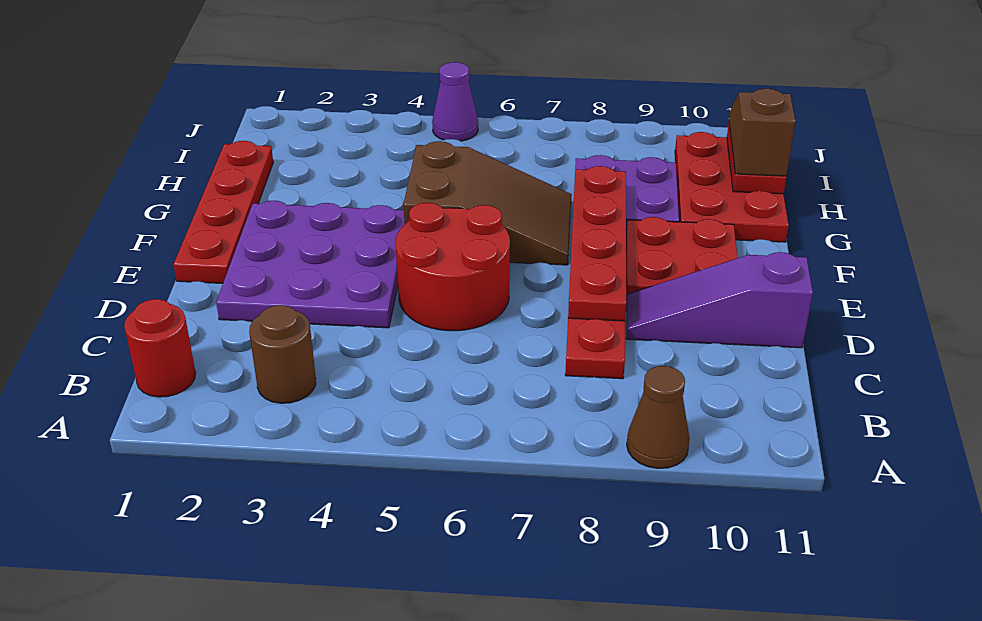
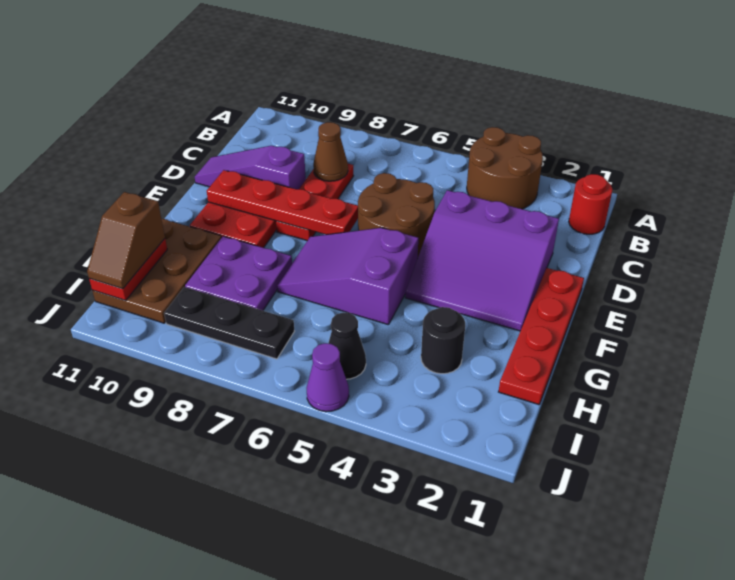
brown 1x1 cone [627,366,690,468] -> brown 1x1 cone moved to [313,122,348,181]
brown 1x1 round brick [249,305,316,403] -> brown 2x2 round brick [467,127,543,209]
purple 3x3 plate [216,201,405,328] -> purple 3x3 slope [405,190,559,331]
red 2x2 round brick [396,203,510,331] -> brown 2x2 round brick [358,173,435,256]
red 1x4 plate [568,166,626,321] -> red 1x4 plate turned to [207,170,358,235]
purple 1x3 slope [626,252,813,348] -> purple 1x3 slope turned to [195,146,306,189]
brown 2x3 slope [404,141,572,265] -> purple 2x3 slope [277,228,418,325]
red 2x3 plate [675,132,789,242] -> brown 2x3 plate [92,219,222,323]
none -> black 1x1 round brick [421,307,465,374]
none -> black 1x1 cone [328,312,366,379]
none -> black 1x3 plate [164,287,294,359]

